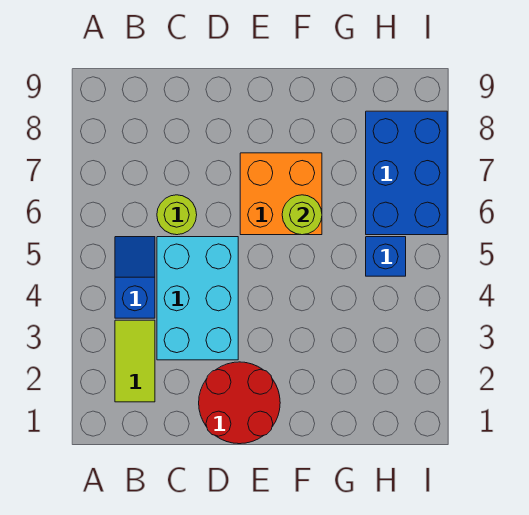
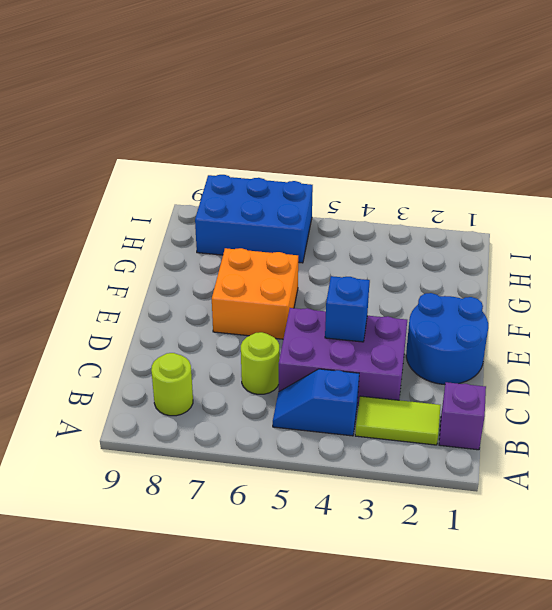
none -> purple 1x1 brick [439,382,486,450]
cyan 2x3 brick [157,237,238,360] -> purple 2x3 brick [279,308,407,405]
red 2x2 round brick [199,362,280,444] -> blue 2x2 round brick [406,293,488,384]
lime 1x1 round brick [282,195,322,235] -> lime 1x1 round brick moved to [151,353,193,416]
blue 1x1 brick [366,237,406,276] -> blue 1x1 brick moved to [325,276,370,342]

